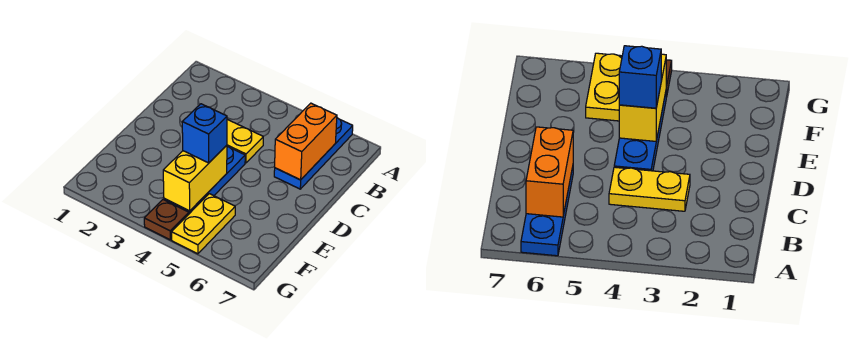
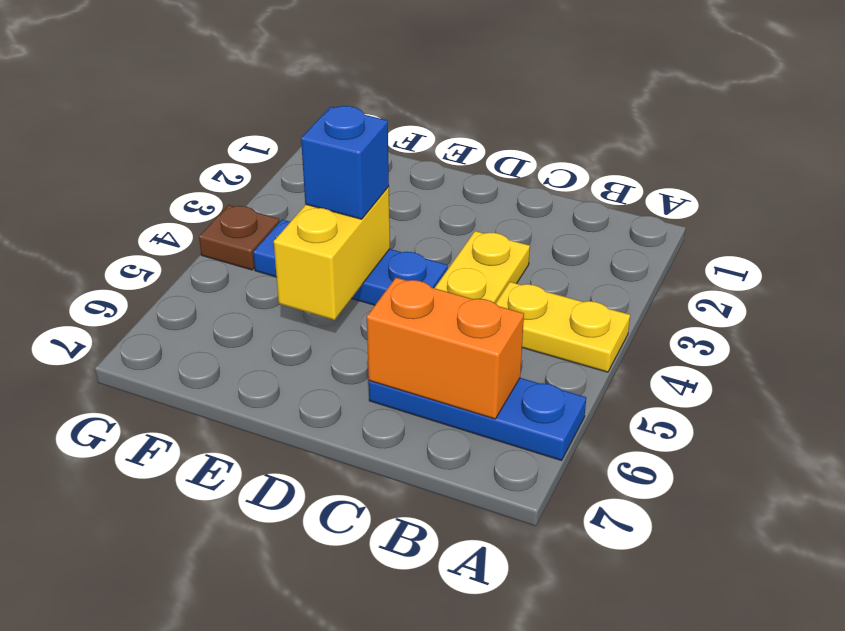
yellow 1x2 brick [163,145,227,211] -> yellow 1x2 brick turned to [274,187,390,320]
yellow 1x2 plate [172,194,235,254] -> yellow 1x2 plate moved to [496,282,630,372]

